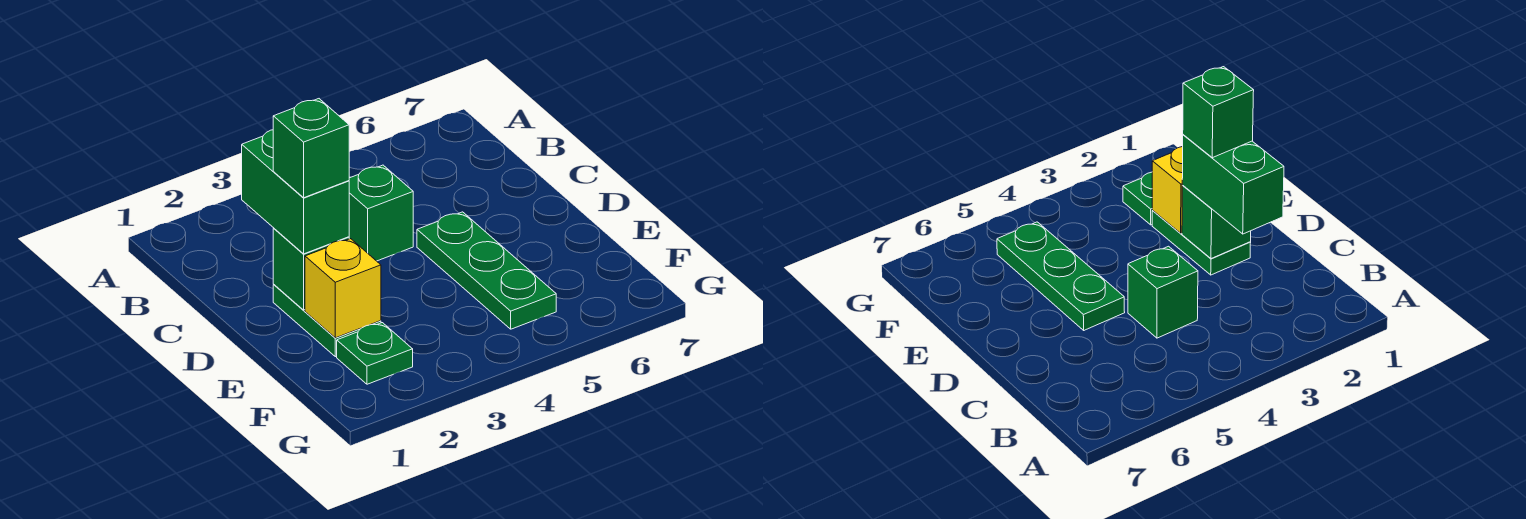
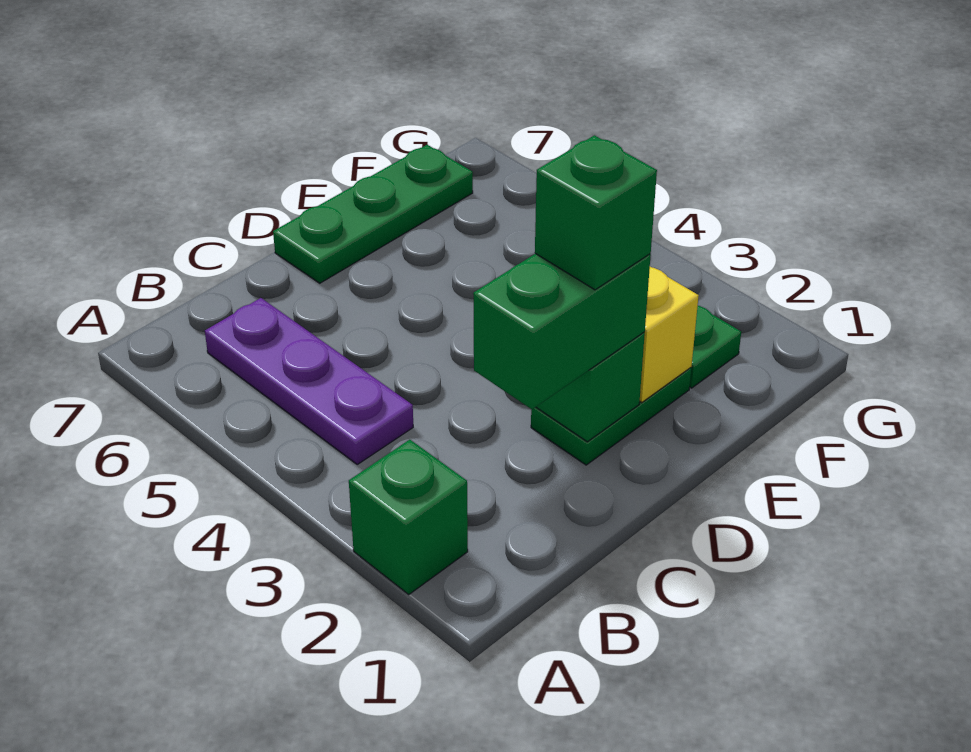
none -> purple 1x3 plate [205,298,413,464]
green 1x1 brick [349,165,413,261] -> green 1x1 brick moved to [349,440,468,594]
green 1x3 plate [417,212,556,329] -> green 1x3 plate moved to [273,145,473,283]

